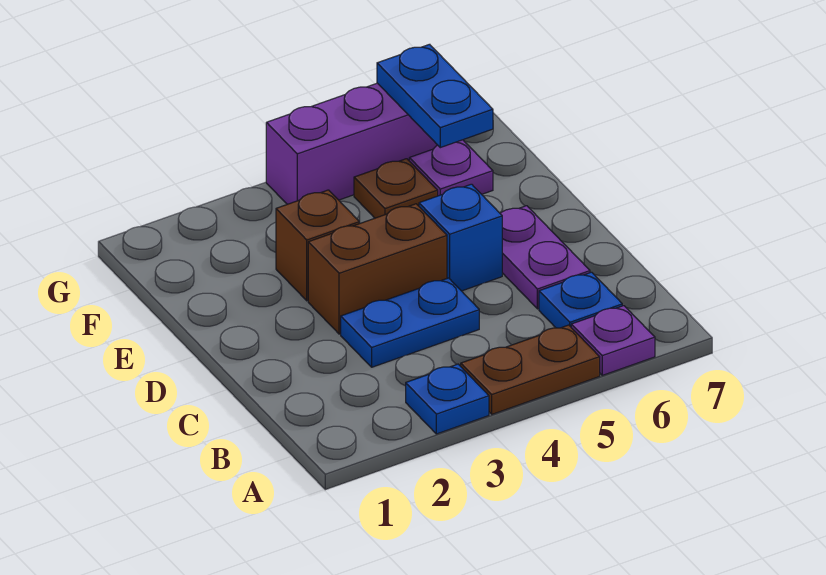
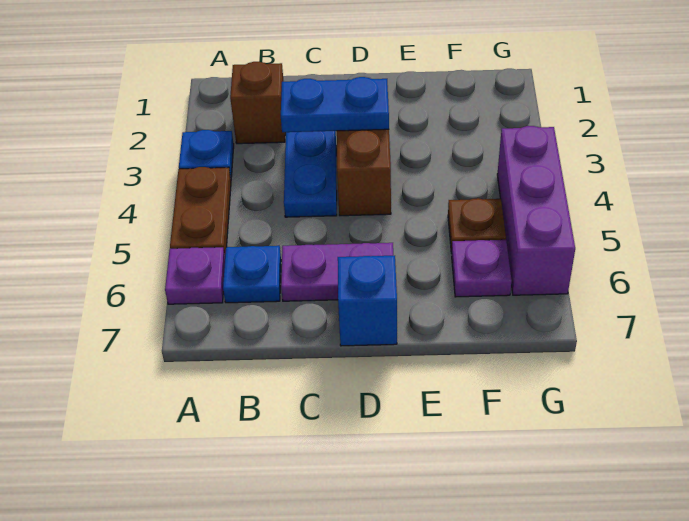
blue 1x1 brick [419,184,502,291] -> blue 1x1 brick moved to [338,256,397,346]
brown 1x1 brick [276,190,359,301] -> brown 1x1 brick moved to [230,62,285,144]
blue 1x2 plate [377,44,493,148] -> blue 1x2 plate moved to [281,77,389,132]

